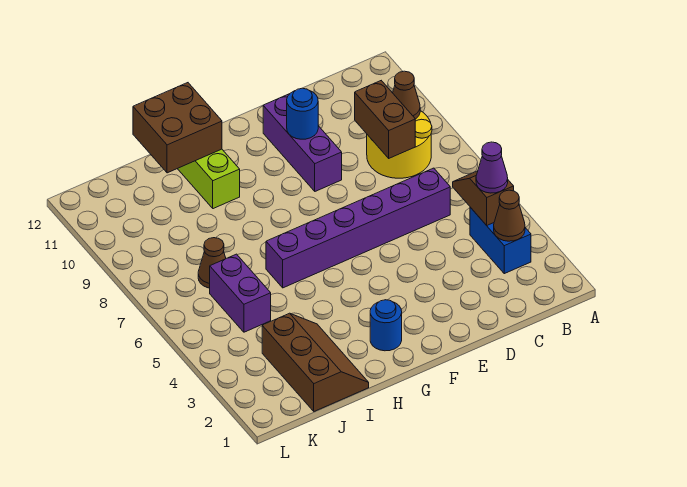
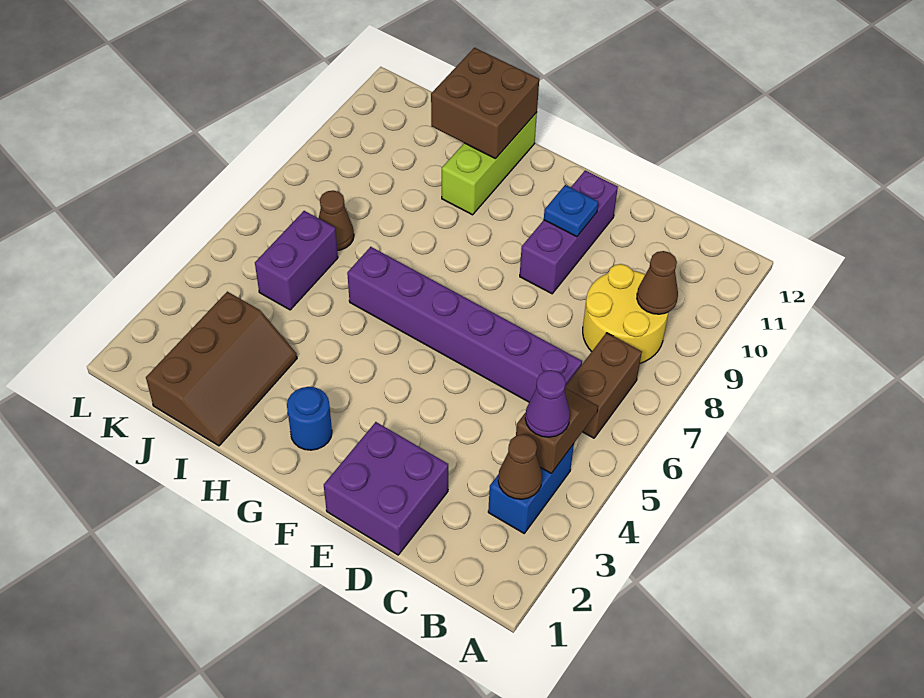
brown 1x2 brick [355,81,415,158] -> brown 1x2 brick moved to [565,333,642,438]
none -> purple 2x2 brick [324,422,448,555]
blue 1x1 round brick [287,88,318,139] -> blue 1x1 plate [544,185,598,237]

